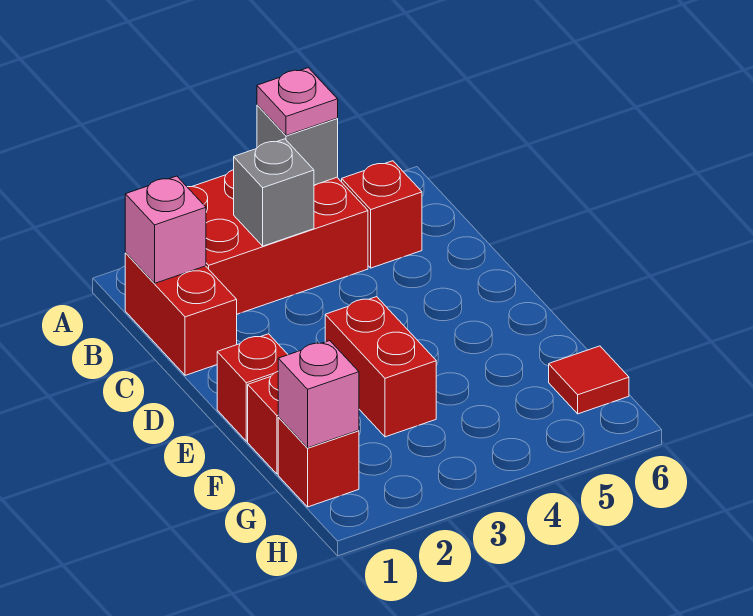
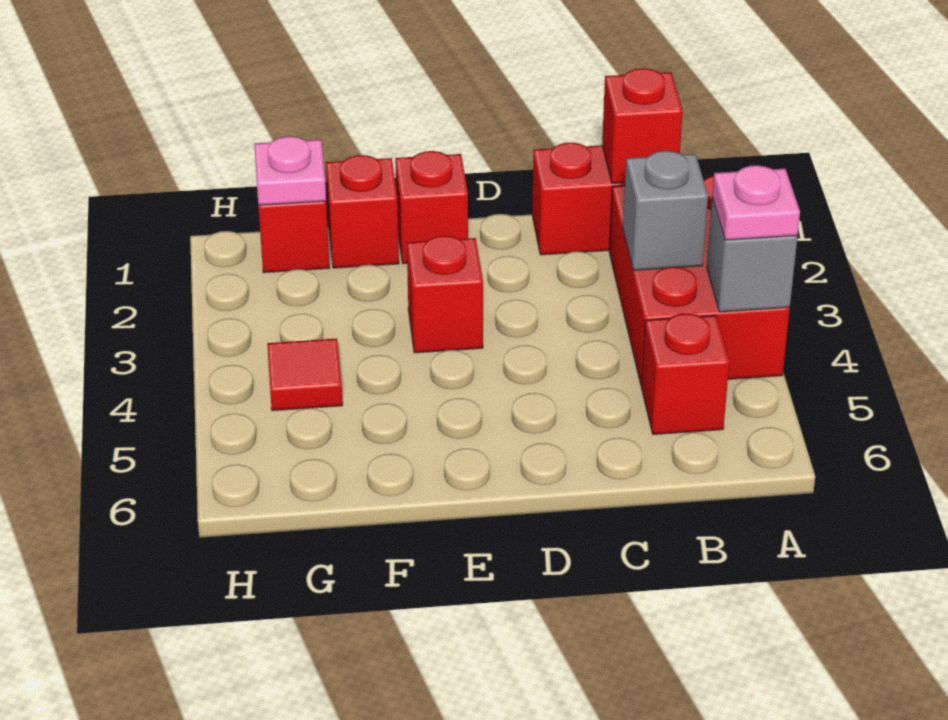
pink 1x1 brick [125,176,206,283] -> red 1x1 brick [602,68,683,183]
red 1x2 brick [325,297,436,437] -> red 1x1 brick [407,236,483,353]
pink 1x1 brick [278,341,359,448] -> pink 1x1 plate [254,136,326,205]
red 1x1 tile [549,346,629,414] -> red 1x1 tile moved to [267,339,343,411]

